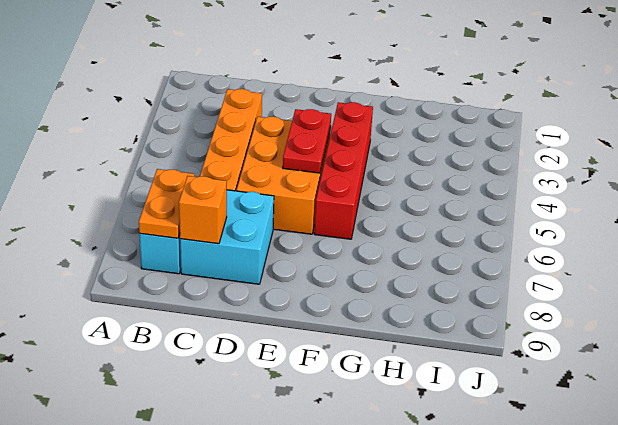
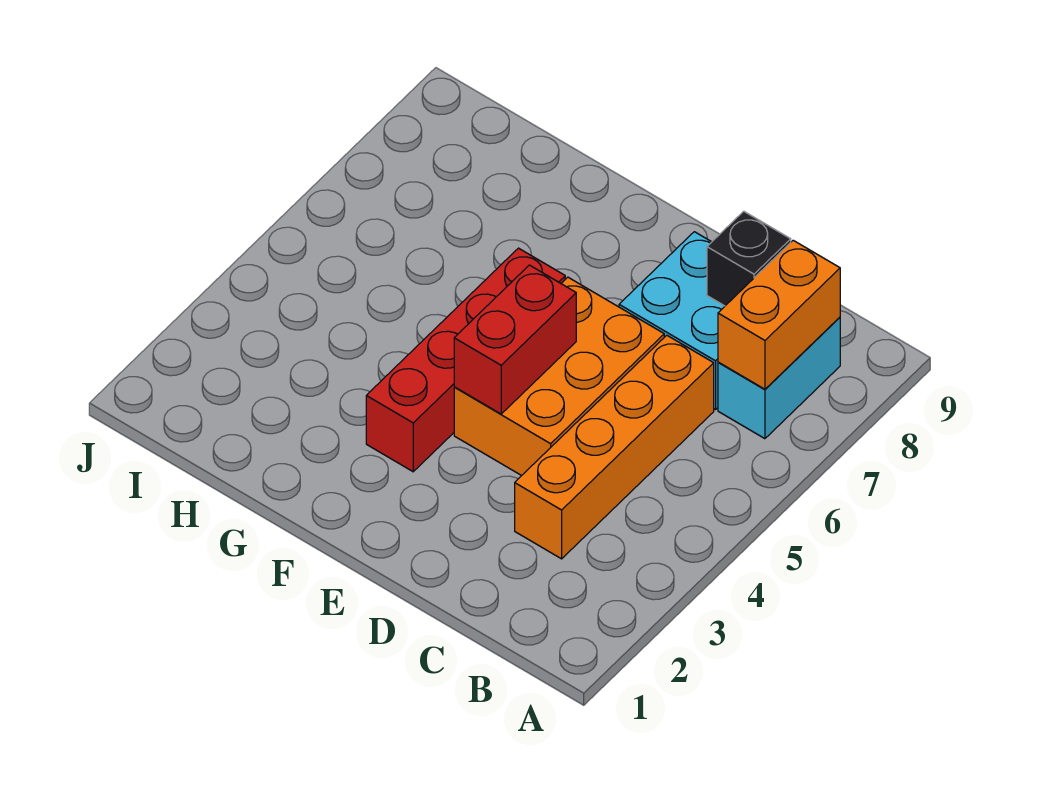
orange 1x2 plate [139,169,195,238] -> orange 1x2 brick [718,240,840,389]
orange 1x1 brick [179,176,227,244] -> black 1x1 brick [707,211,791,306]
red 1x2 plate [283,109,331,173] -> red 1x2 brick [454,265,576,414]

